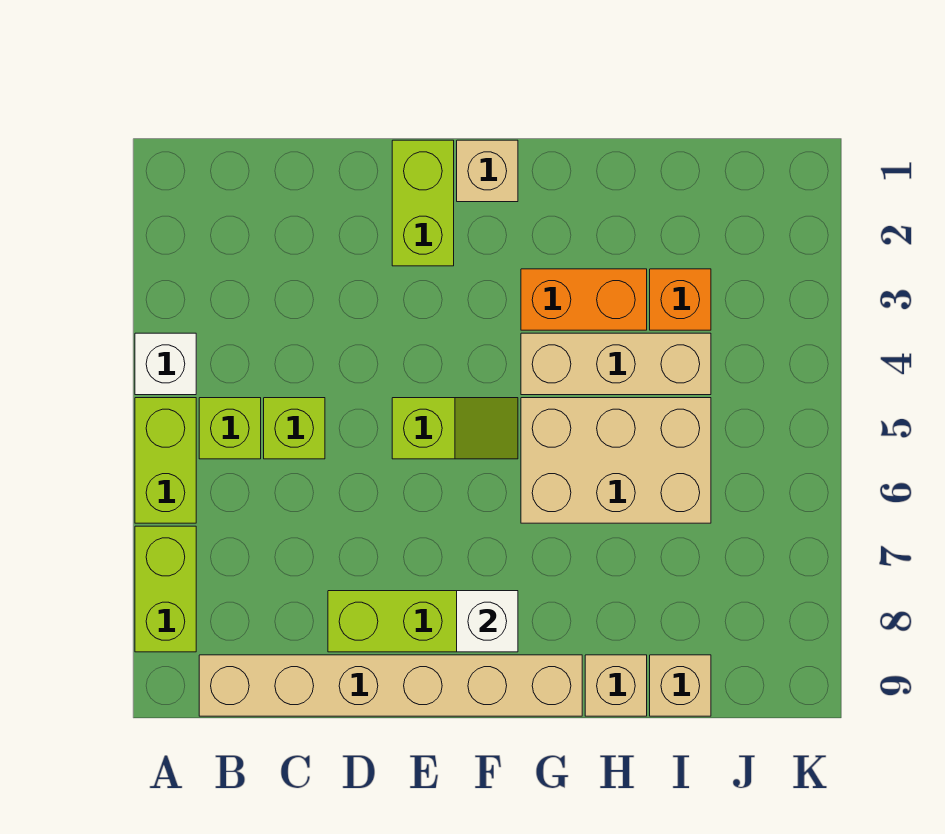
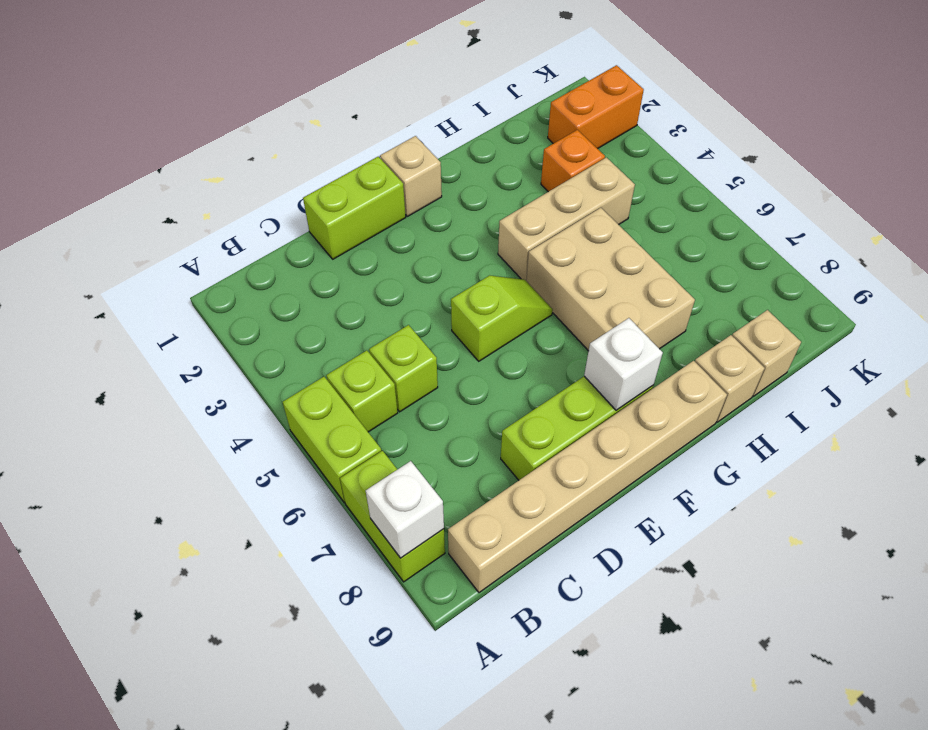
white 1x1 brick [135,333,196,395] -> white 1x1 brick moved to [366,461,444,558]
lime 1x2 brick [392,140,454,266] -> lime 1x2 brick turned to [303,157,406,259]
orange 1x2 brick [521,269,647,330] -> orange 1x2 brick moved to [548,65,644,149]
tan 2x3 brick [521,398,711,523] -> tan 2x3 brick turned to [526,208,695,351]

